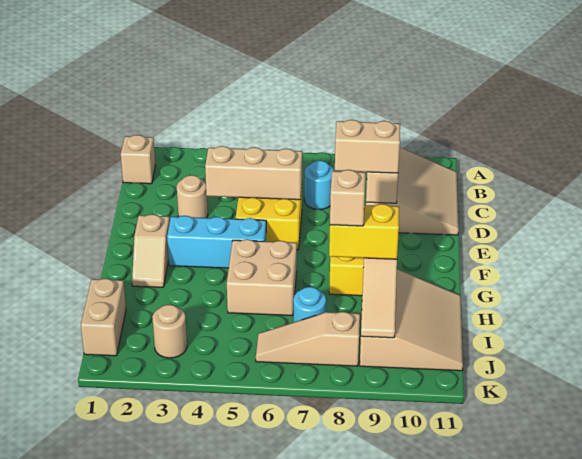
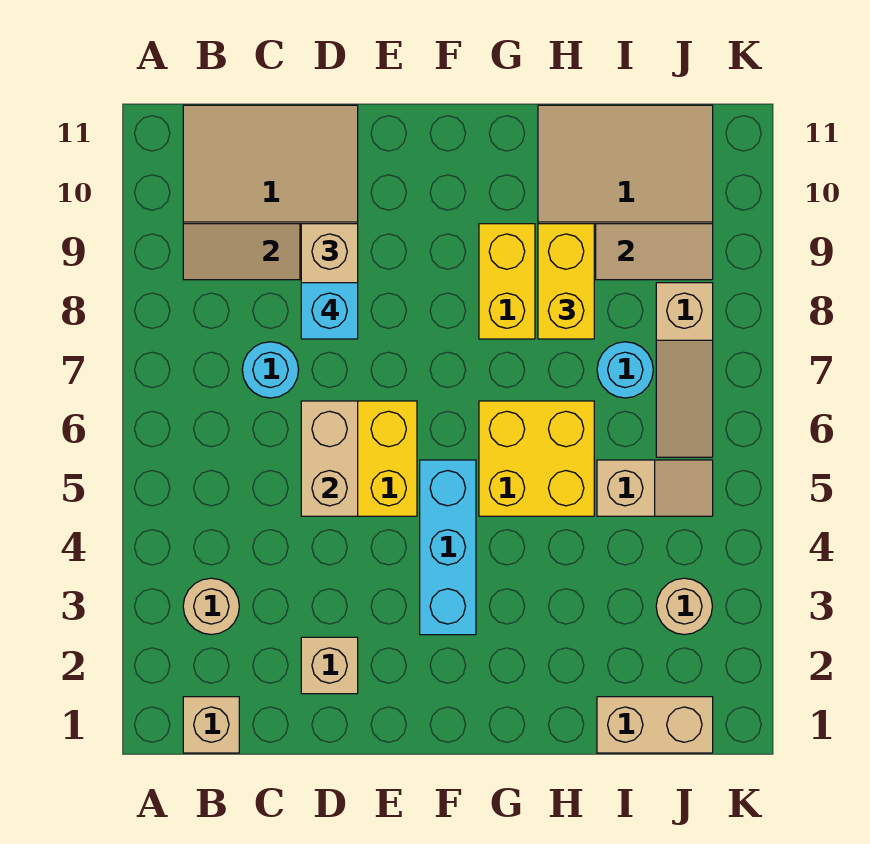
tan 1x1 round brick [177,175,208,218] -> tan 1x1 round brick moved to [183,578,239,635]
tan 1x3 brick [205,146,302,200] -> tan 1x2 brick [301,401,358,516]
none -> cyan 1x1 brick [301,283,358,339]
tan 1x2 slope [132,214,170,287] -> tan 1x2 slope moved to [597,460,713,516]
tan 2x2 brick [227,239,297,316] -> yellow 2x2 brick [479,401,594,516]
tan 1x1 brick [330,170,366,226] -> tan 1x1 brick moved to [301,637,358,694]

